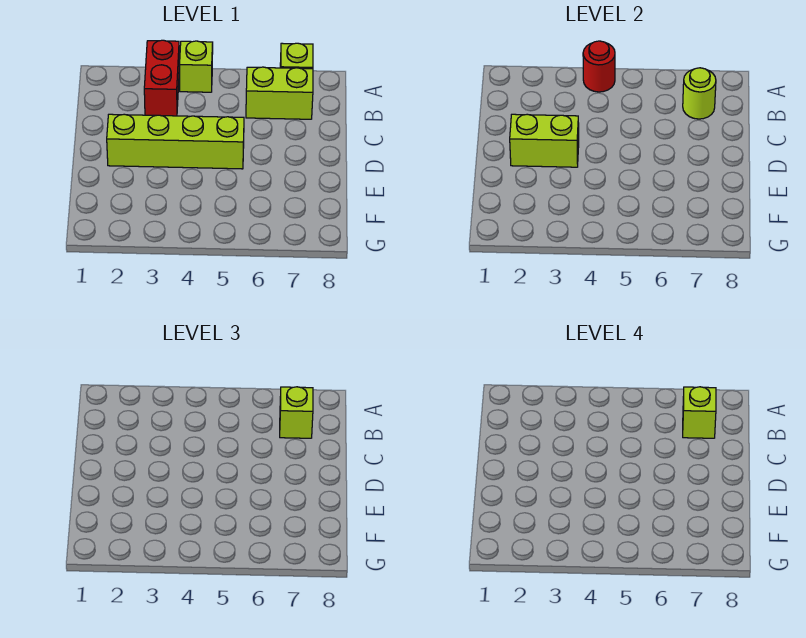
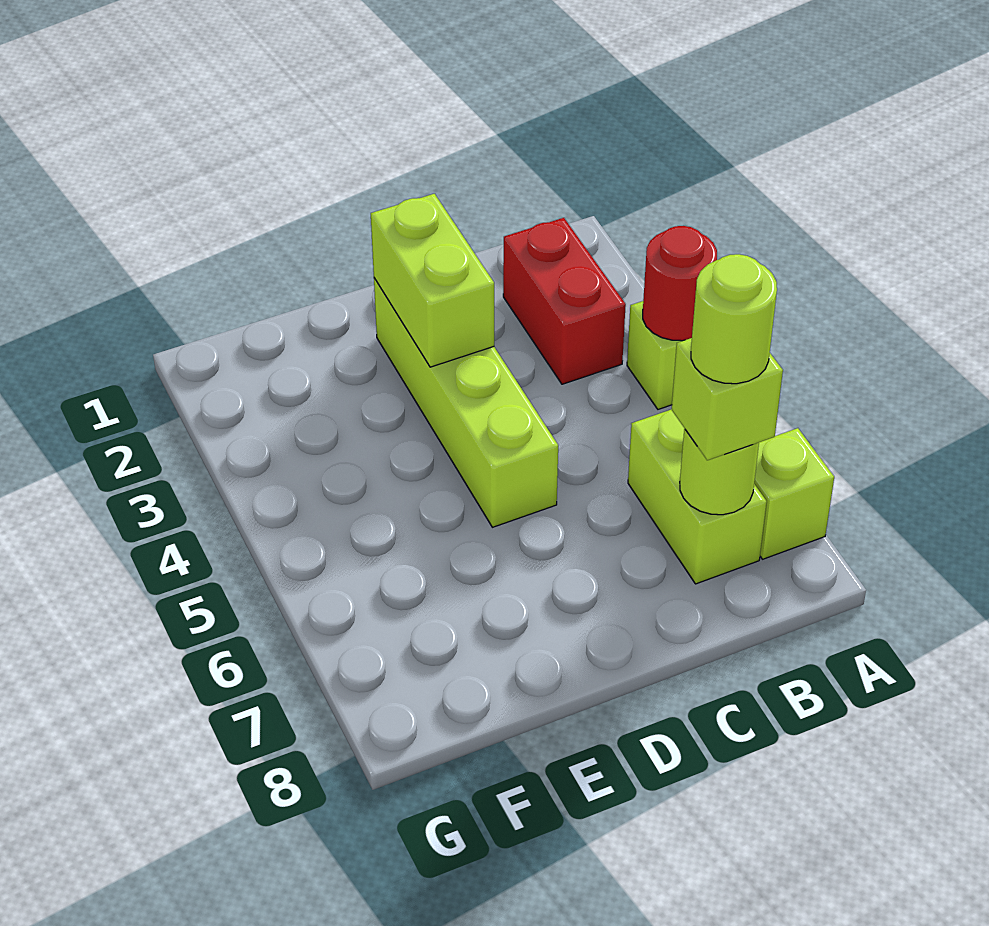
red 1x2 brick [144,40,179,116] -> red 1x2 brick turned to [503,218,626,384]
lime 1x1 brick [683,387,716,438] -> lime 1x1 round brick [691,254,777,384]

